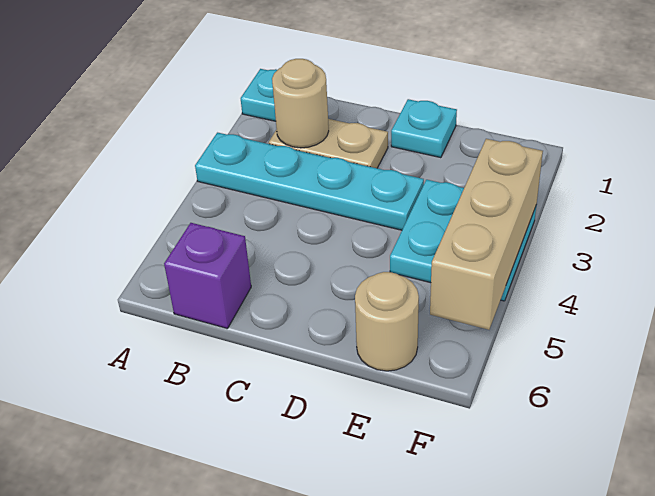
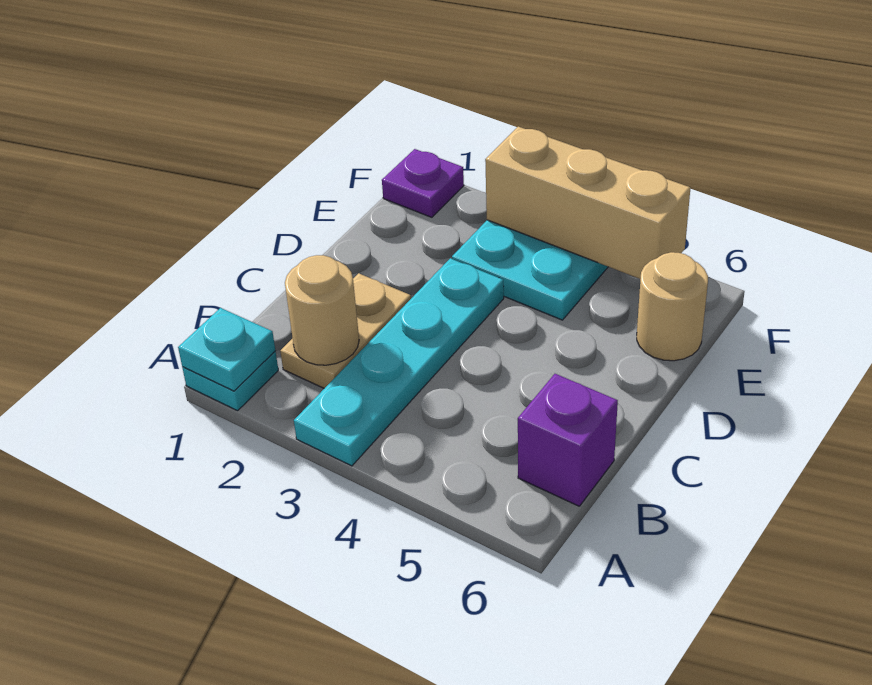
cyan 1x1 plate [391,99,457,158] -> cyan 1x1 plate moved to [178,308,275,391]
none -> purple 1x1 plate [382,149,464,217]

